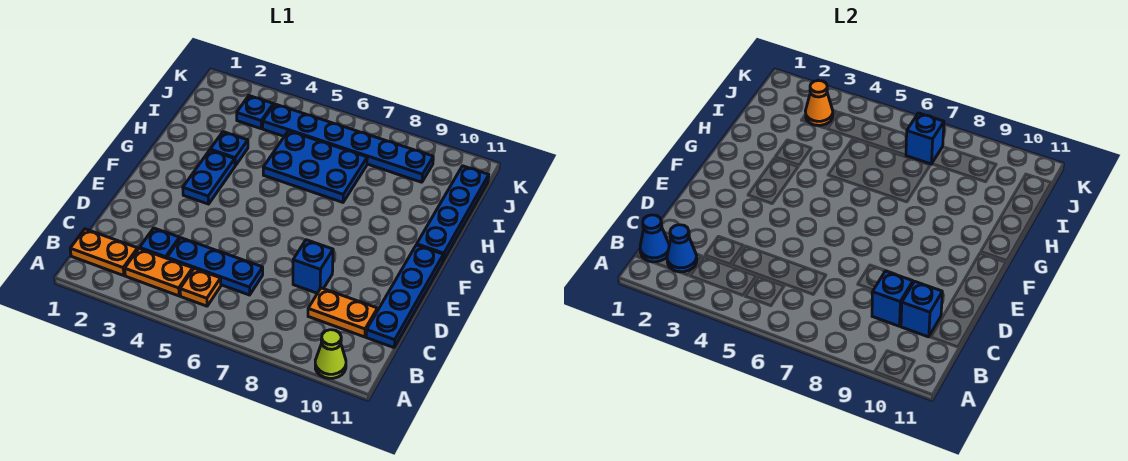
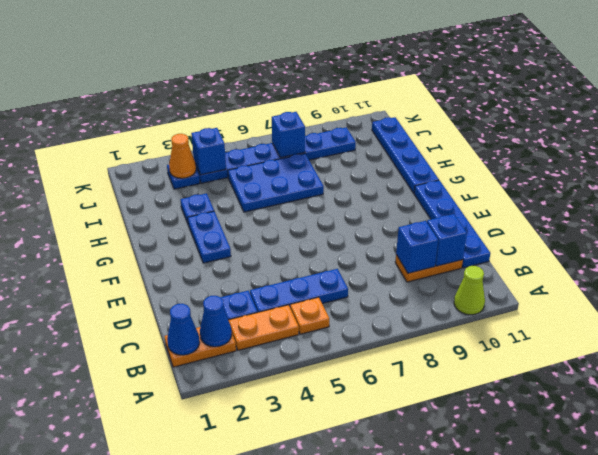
blue 1x1 brick [293,240,333,293] -> blue 1x1 brick moved to [191,128,226,175]

